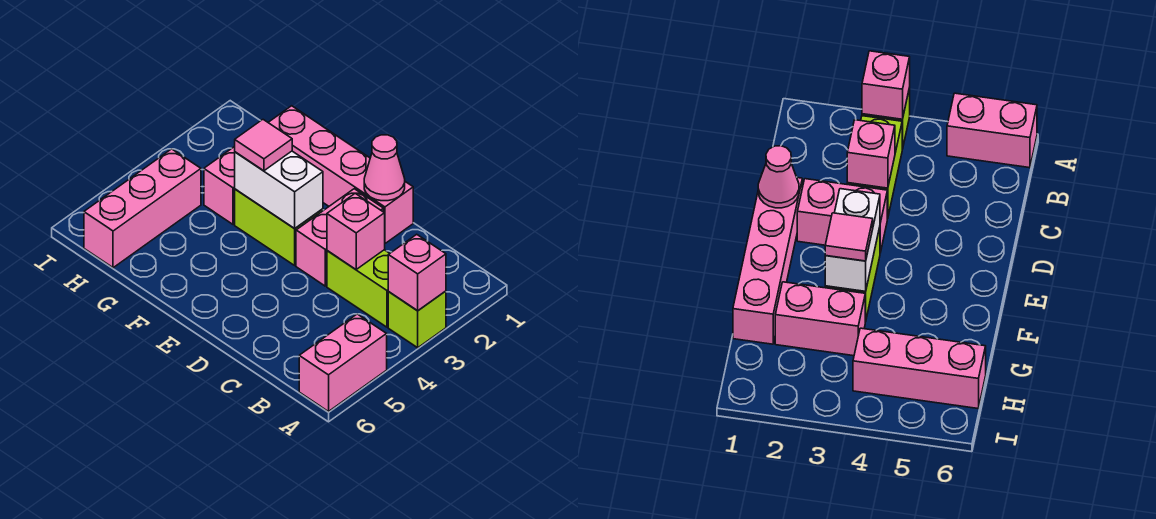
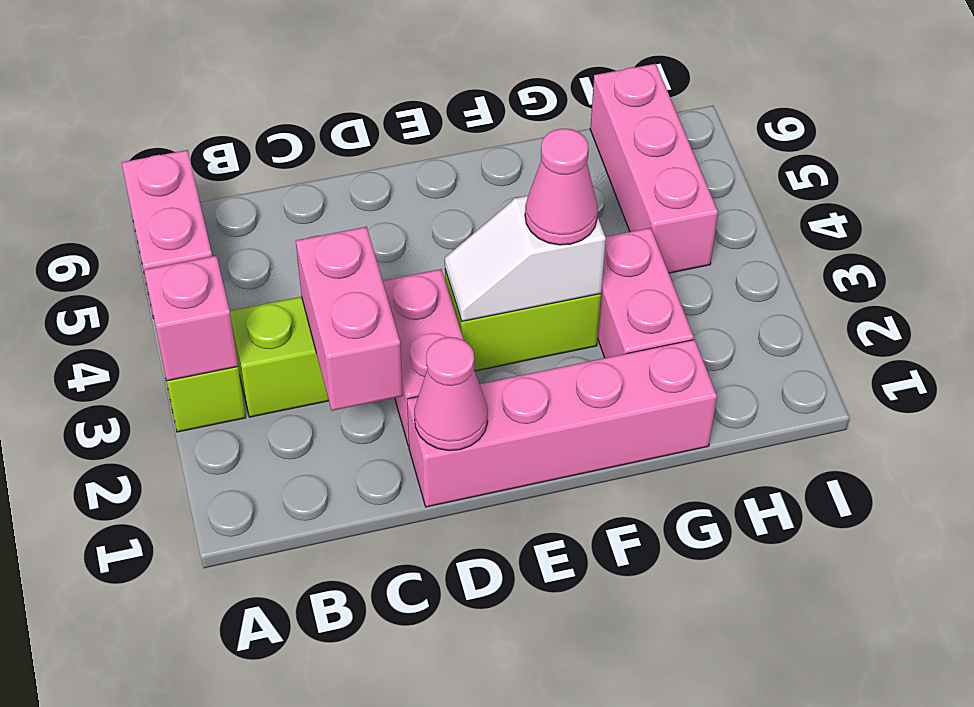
pink 1x1 brick [327,193,385,269] -> pink 1x2 brick [296,227,403,411]
white 1x2 brick [235,151,323,229] -> white 1x2 slope [445,196,606,321]
pink 1x1 tile [235,120,292,171] -> pink 1x1 cone [525,129,598,245]

